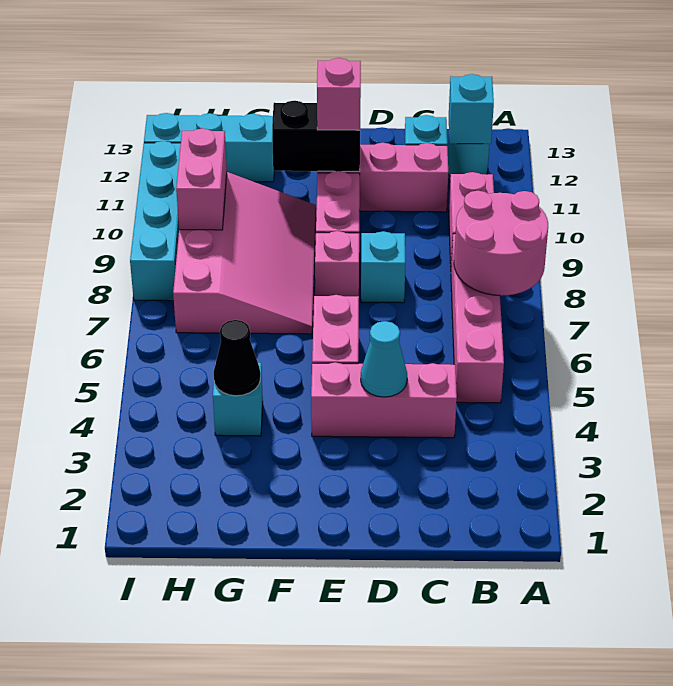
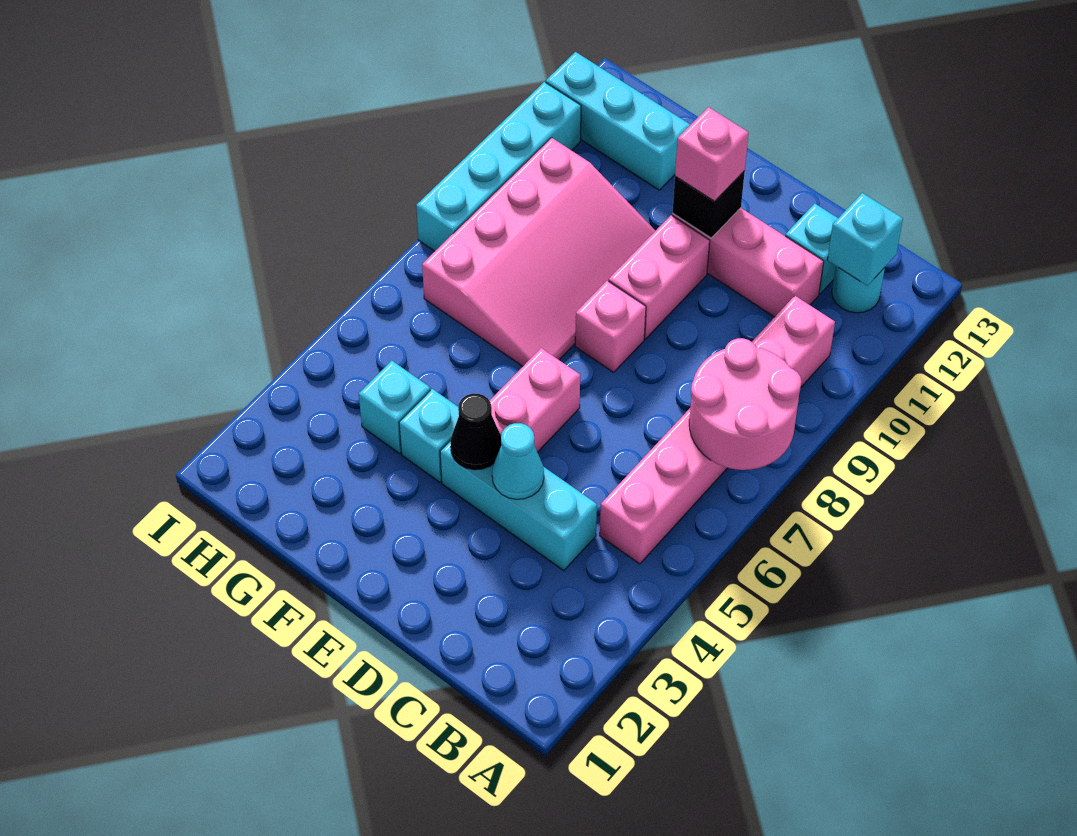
pink 1x3 brick [311,362,457,438] -> cyan 1x3 brick [440,442,597,571]
cyan 1x1 brick [361,231,405,303] -> cyan 1x1 brick moved to [399,389,459,482]
black 1x2 brick [272,101,360,171] -> black 1x1 brick [673,171,745,238]
black 1x1 cone [214,320,260,396] -> black 1x1 cone moved to [450,394,501,470]
pink 1x2 brick [176,128,227,230] -> none

